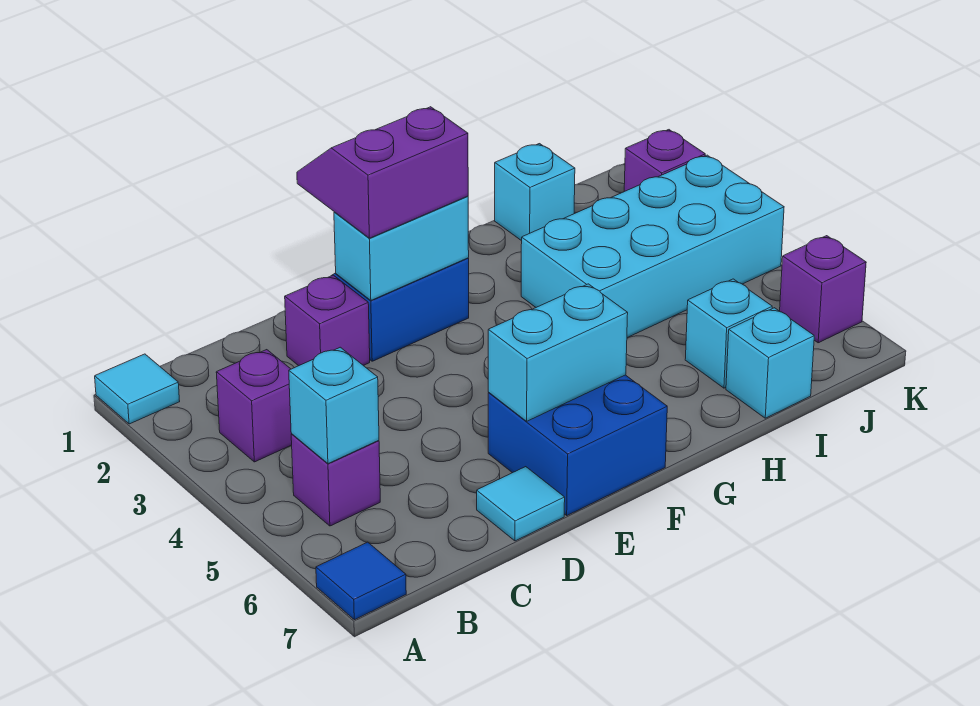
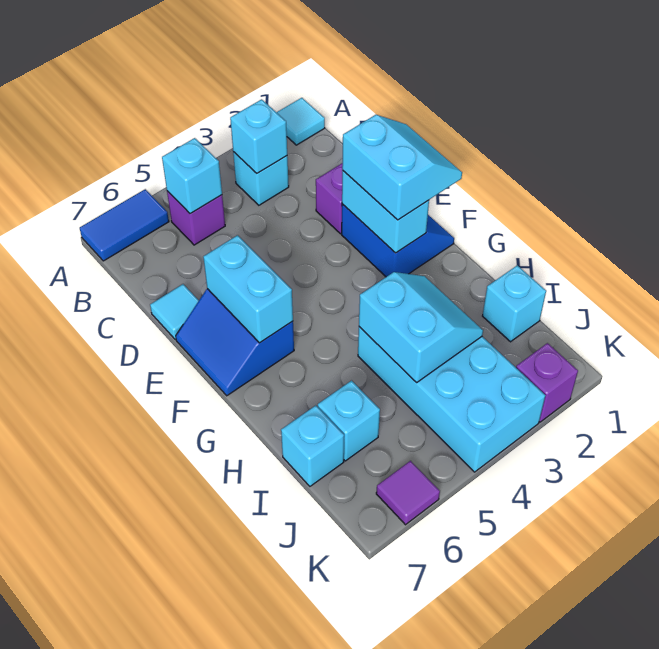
blue 1x1 tile [316,542,406,620] -> blue 1x2 tile [80,189,169,261]
purple 1x1 brick [216,350,292,462] -> cyan 1x1 brick [233,152,289,205]
none -> cyan 1x1 brick [230,99,287,173]
purple 2x2 slope [297,107,468,238] -> cyan 2x2 slope [342,115,462,220]
blue 2x2 brick [488,375,667,515] -> blue 2x2 slope [176,289,294,396]
none -> cyan 2x2 slope [359,272,483,383]
purple 1x1 brick [780,236,866,343] -> purple 1x1 tile [376,461,440,525]

